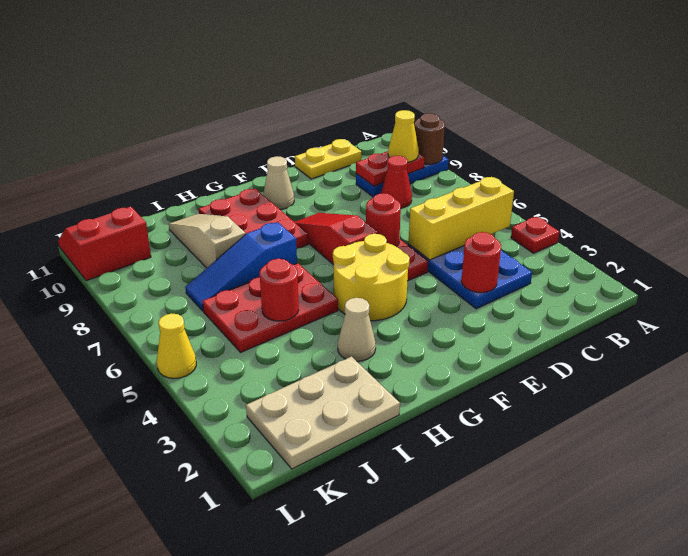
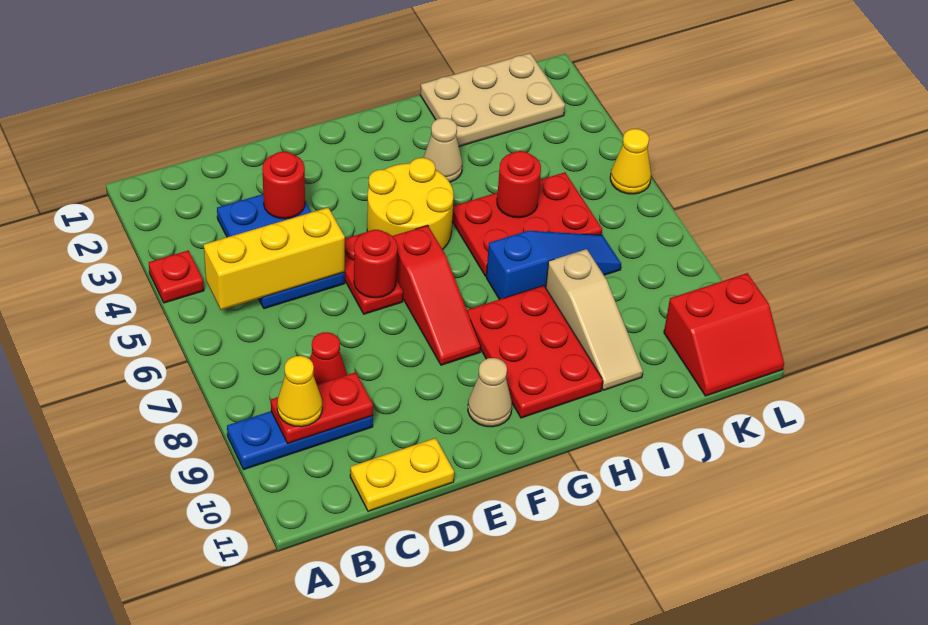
brown 1x1 round brick [414,113,445,164] -> none

